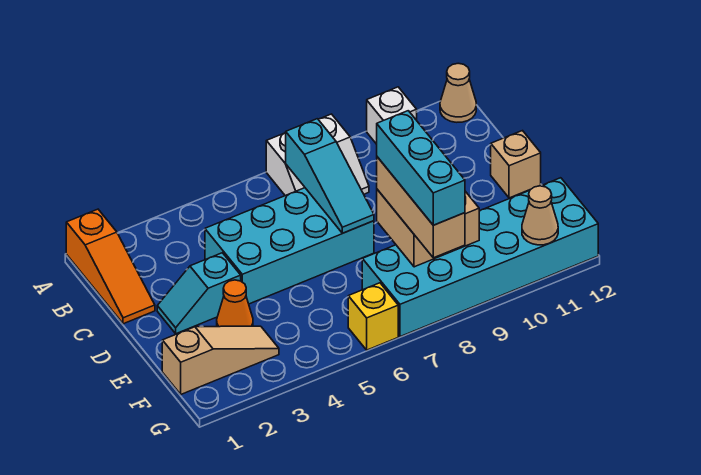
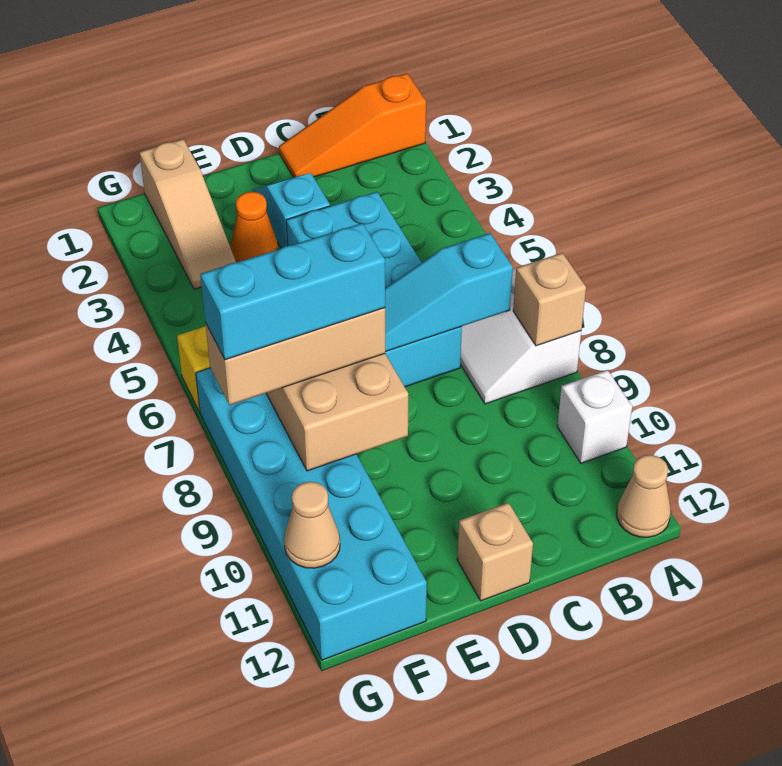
none -> tan 1x1 brick [513,253,586,346]

